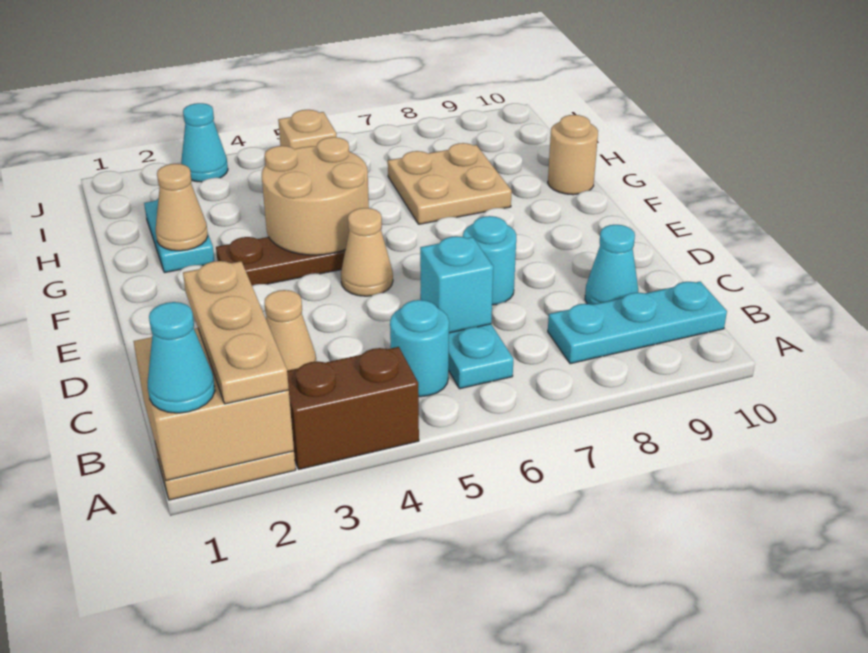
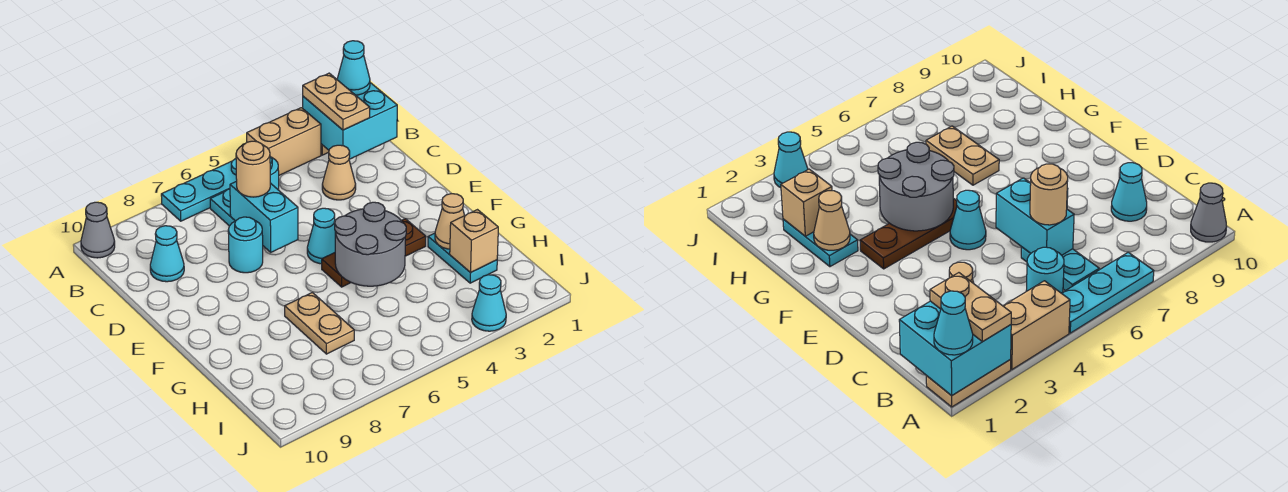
tan 2x2 brick [133,328,294,480] -> cyan 2x2 brick [303,83,397,159]
tan 1x3 plate [183,261,289,404] -> tan 1x2 plate [303,73,370,130]
brown 1x2 brick [287,347,419,469] -> tan 1x2 brick [247,108,321,175]
none -> grey 1x1 cone [81,202,115,258]
cyan 1x3 plate [548,282,727,364] -> cyan 1x3 plate moved to [161,159,237,221]
cyan 1x1 brick [420,236,493,333] -> cyan 1x2 brick [230,181,298,252]
tan 1x1 cone [341,208,393,296] -> cyan 1x1 cone [307,208,335,264]
tan 2x2 round brick [262,137,369,255] -> grey 2x2 round brick [335,202,406,286]
tan 2x2 plate [388,143,512,224] -> tan 1x2 plate [285,293,354,354]
tan 1x1 round brick [548,115,598,195] -> tan 1x1 round brick moved to [236,141,270,197]
tan 1x1 brick [278,110,336,149] -> tan 1x1 brick moved to [450,210,498,273]

